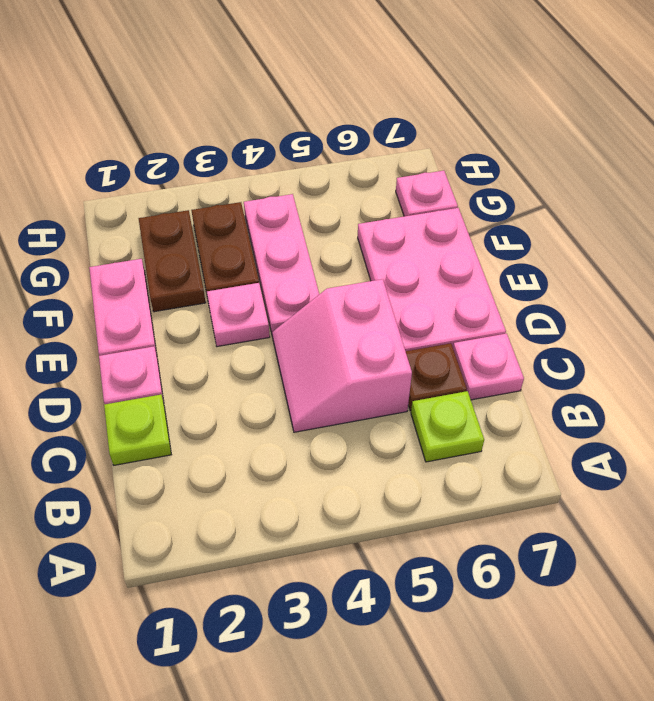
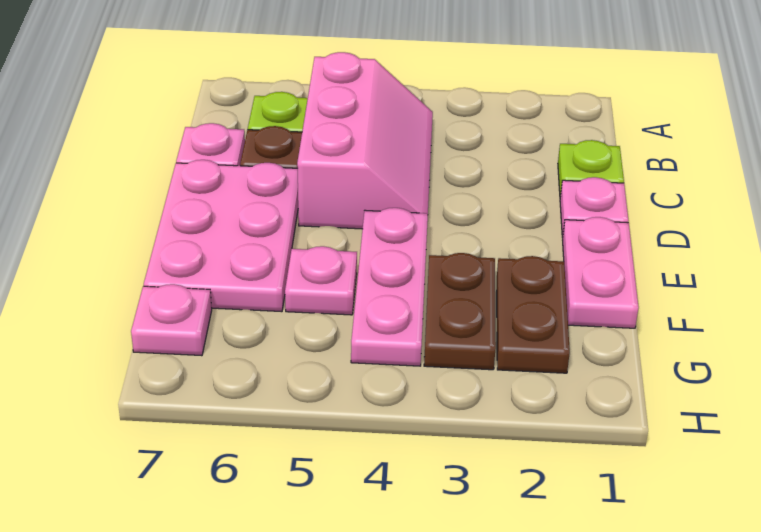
pink 2x2 slope [272,279,412,432] -> pink 2x3 slope [297,52,433,229]
pink 1x1 plate [207,283,270,347] -> pink 1x1 plate moved to [285,246,357,315]

